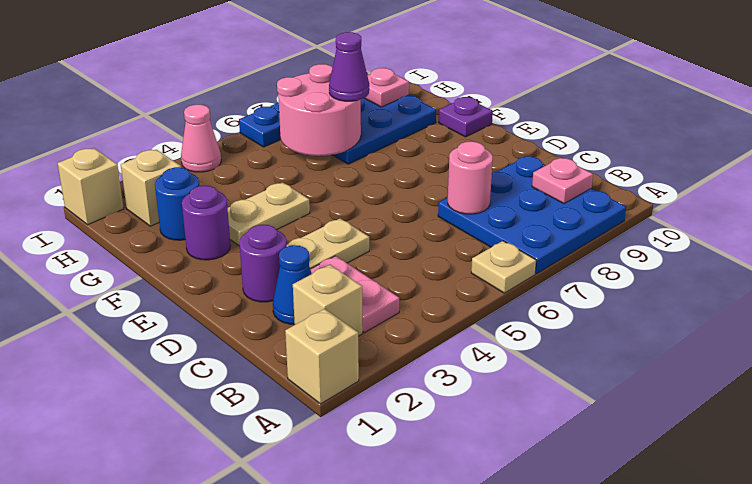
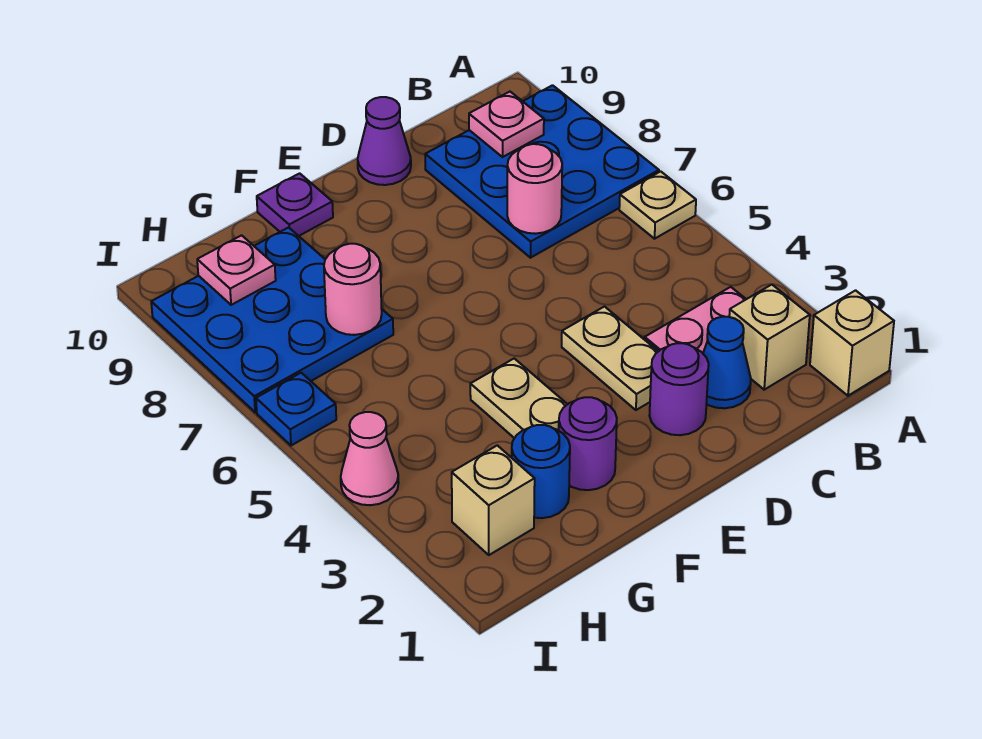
pink 2x2 round brick [277,64,361,156] -> pink 1x1 round brick [324,244,382,335]
purple 1x1 cone [329,32,369,101] -> purple 1x1 cone moved to [358,97,411,185]
tan 1x1 brick [58,148,124,225] -> none

